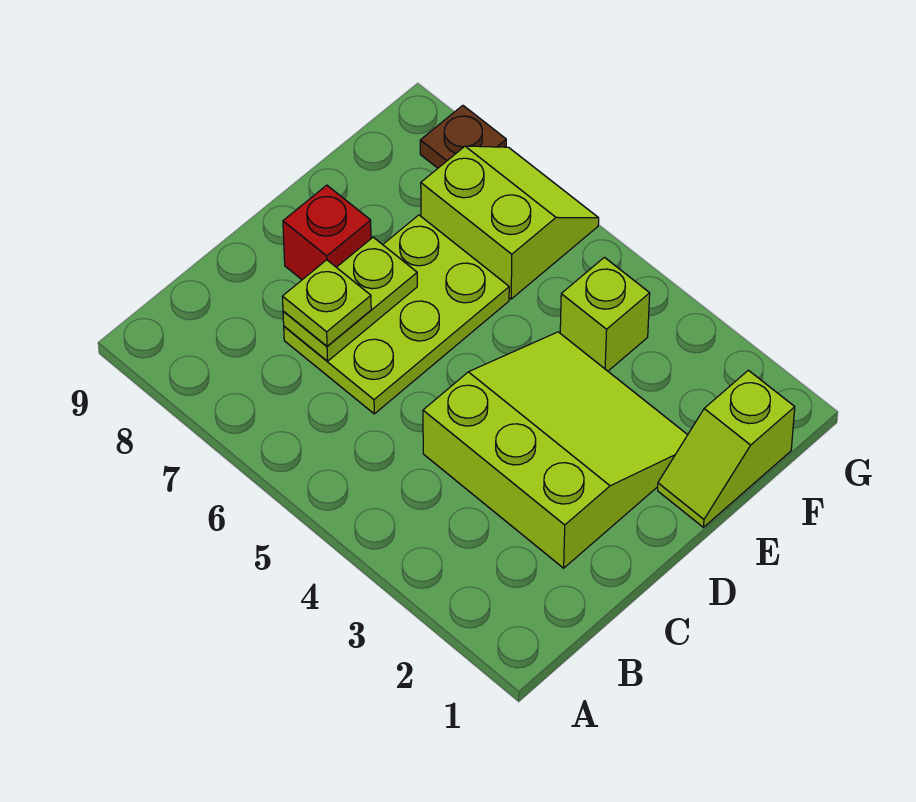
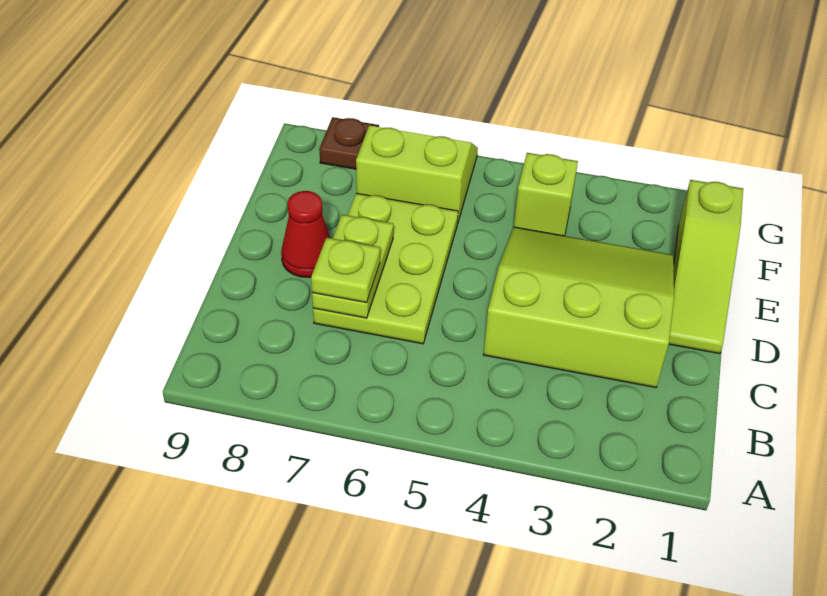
red 1x1 brick [283,185,371,280] -> red 1x1 cone [281,191,330,277]
lime 1x2 slope [658,370,795,527] -> lime 1x3 slope [669,180,743,354]

